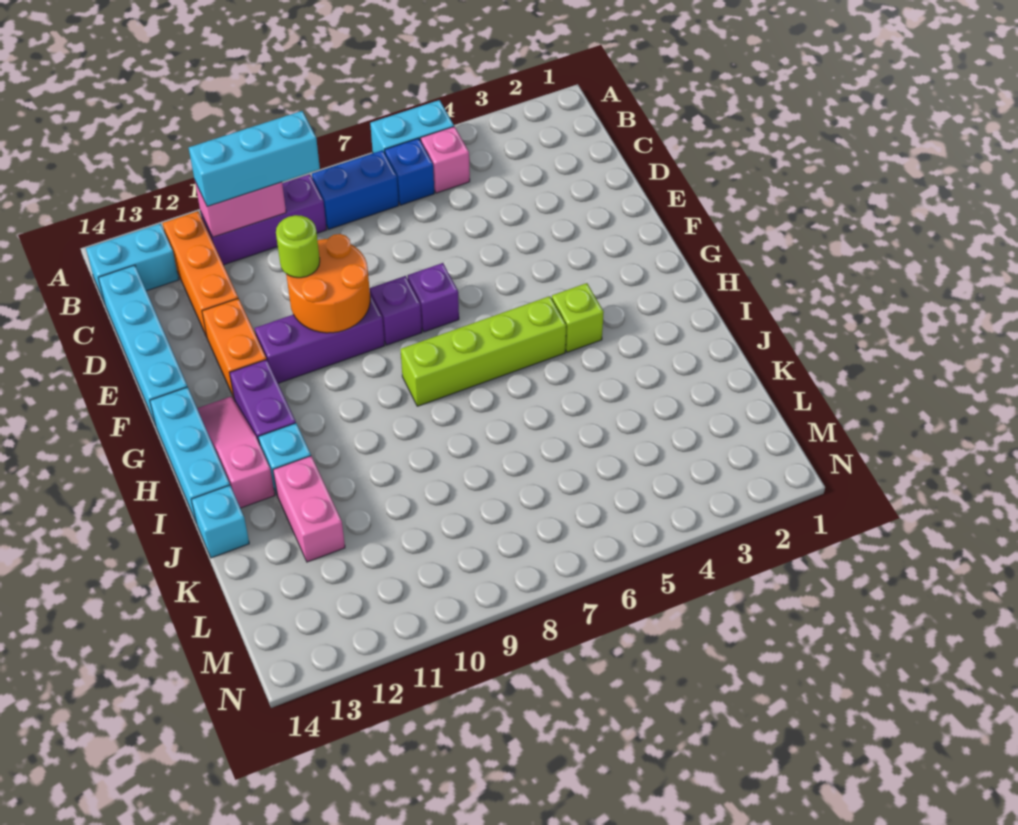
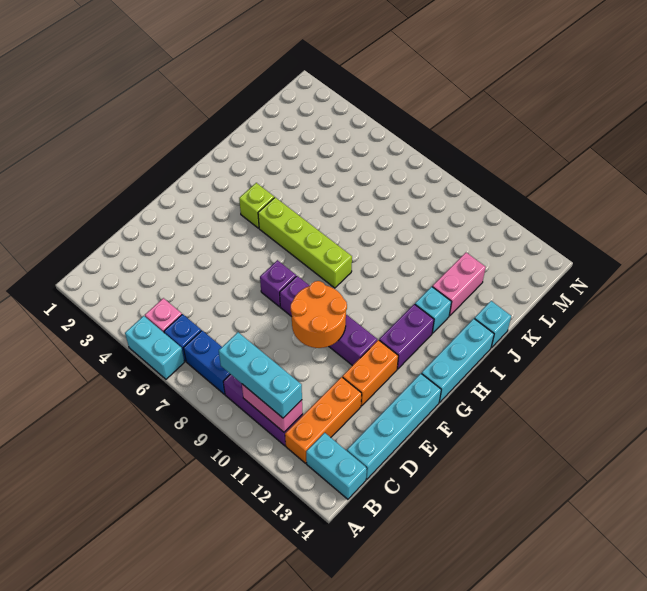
lime 1x1 round brick [276,215,320,278] -> none
pink 1x3 slope [197,396,275,508] -> none

